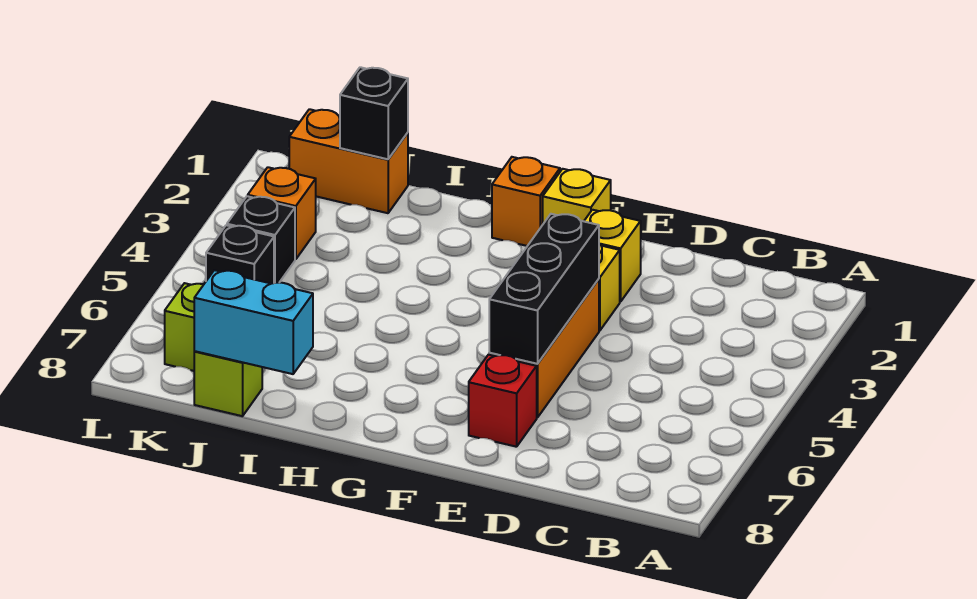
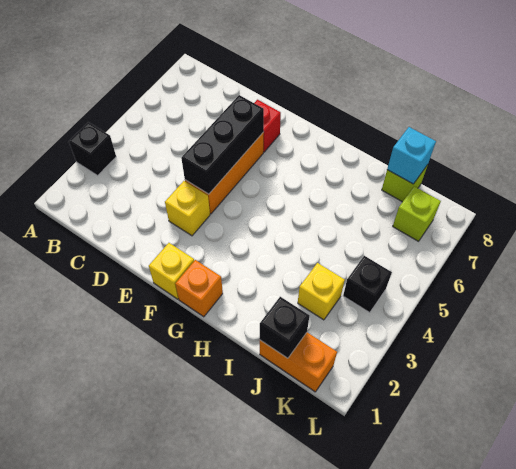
yellow 1x1 brick [584,210,641,302] -> yellow 1x1 brick moved to [298,263,345,320]
cyan 1x2 brick [194,270,313,374] -> cyan 1x1 brick [387,127,436,184]
orange 1x1 brick [248,167,316,259] -> none
black 1x1 brick [206,225,274,284] -> black 1x1 brick moved to [69,122,116,175]

